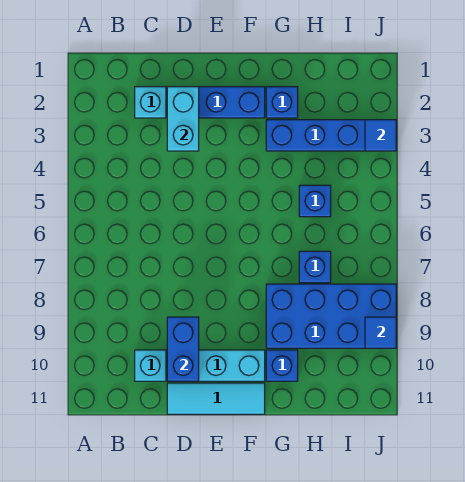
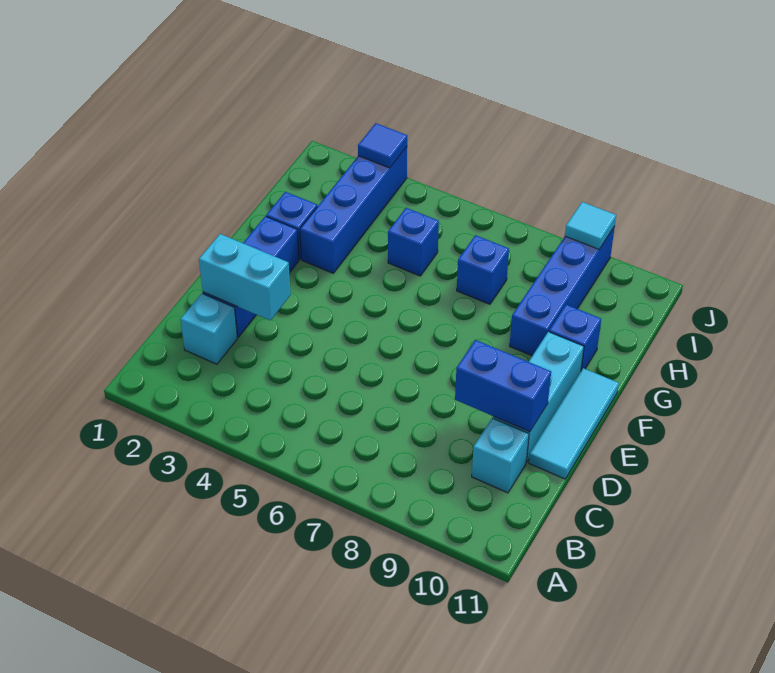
blue 2x4 brick [266,284,396,348] -> blue 1x4 brick [510,226,615,356]
blue 1x1 tile [365,317,396,348] -> cyan 1x1 tile [565,202,616,249]

